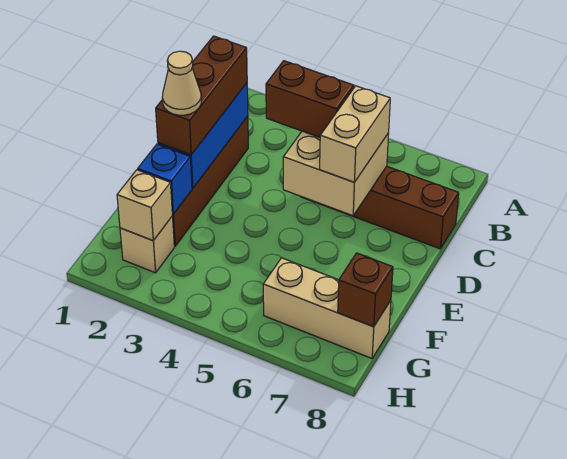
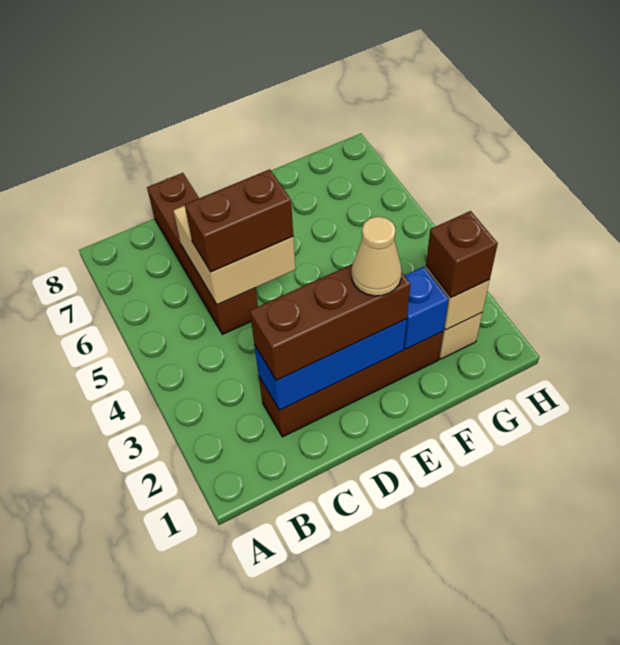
brown 1x2 brick [266,61,354,137] -> brown 1x2 brick turned to [185,169,293,272]
tan 1x2 brick [320,86,390,182] -> none
tan 1x3 brick [263,258,391,358] -> none
brown 1x1 brick [338,253,393,327] -> brown 1x1 brick moved to [426,211,498,298]

